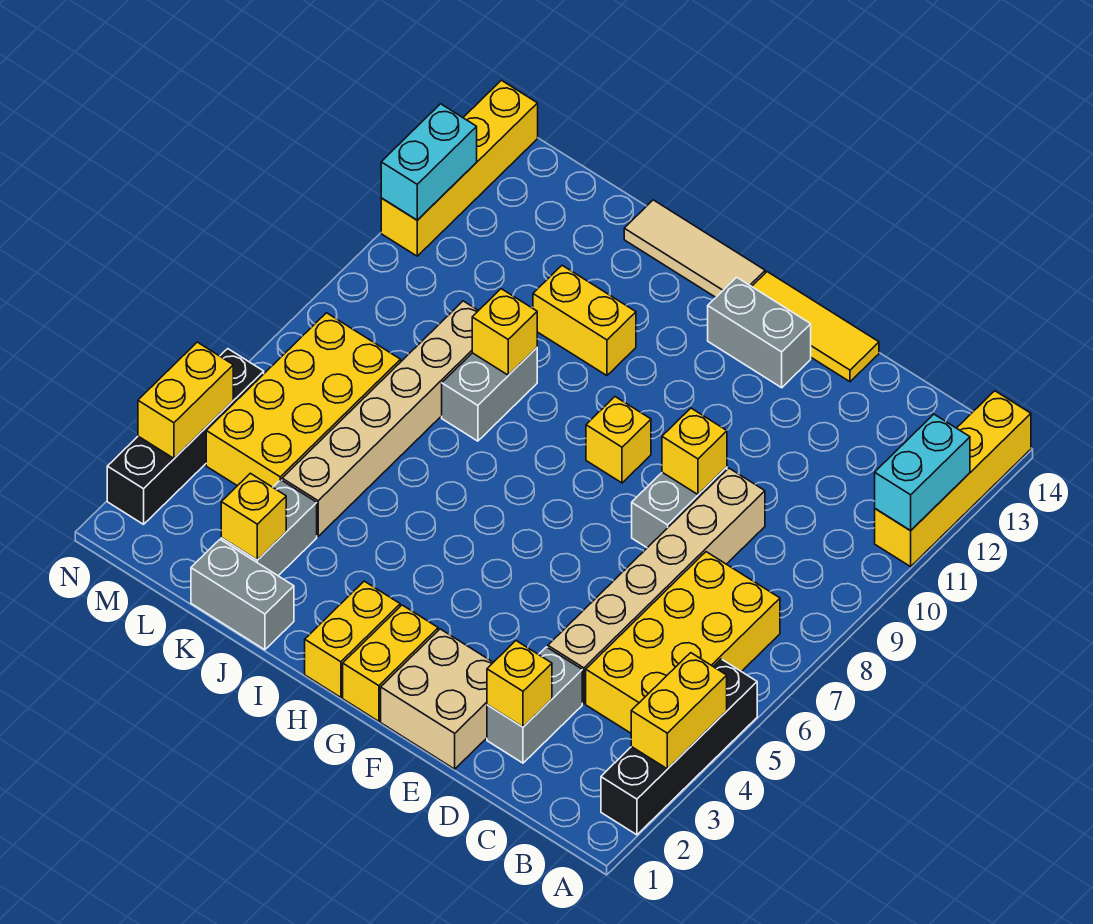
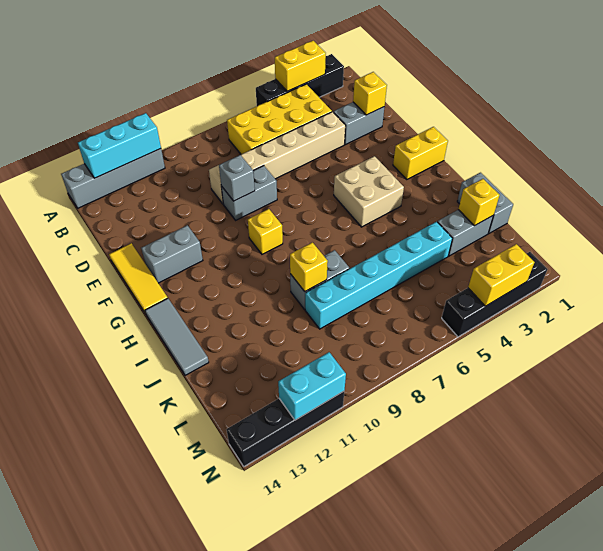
yellow 1x4 brick [875,391,1031,567] -> grey 1x4 brick [61,149,165,208]
cyan 1x2 brick [875,414,970,531] -> cyan 1x3 brick [78,113,161,178]
tan 2x2 brick [381,629,493,769] -> tan 2x2 brick moved to [334,156,404,227]
yellow 1x1 brick [662,408,727,494] -> grey 1x1 brick [219,155,255,201]
grey 1x2 brick [708,277,811,388] -> grey 1x2 brick turned to [141,225,203,283]
yellow 1x2 brick [305,581,400,697] -> none
tan 1x3 tile [624,200,765,297] -> grey 1x3 tile [145,298,209,375]
yellow 1x2 brick [533,265,636,376] -> none
tan 1x6 brick [282,301,479,536] -> cyan 1x6 brick [305,222,452,329]
yellow 2x4 brick [206,313,401,487] -> none
yellow 1x4 brick [381,80,538,256] -> black 1x4 brick [226,391,344,466]

